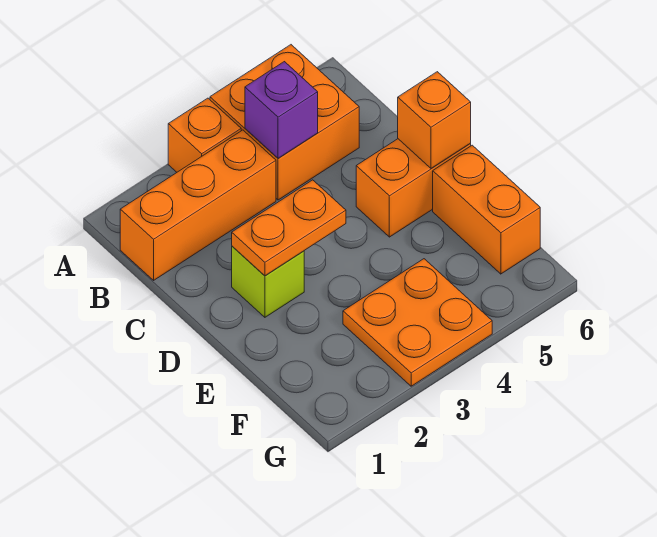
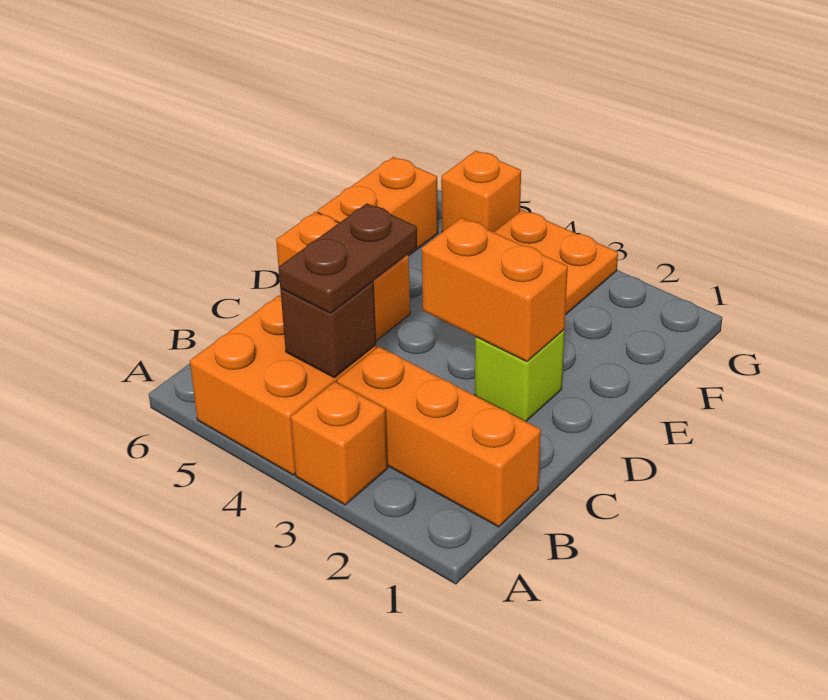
purple 1x1 brick [245,62,318,158] -> brown 1x1 brick [280,282,376,378]
none -> brown 1x2 plate [279,203,417,313]
orange 1x2 plate [232,180,346,276] -> orange 1x2 brick [422,218,568,362]
orange 1x1 brick [398,72,471,169] -> orange 1x1 brick moved to [441,151,521,232]

